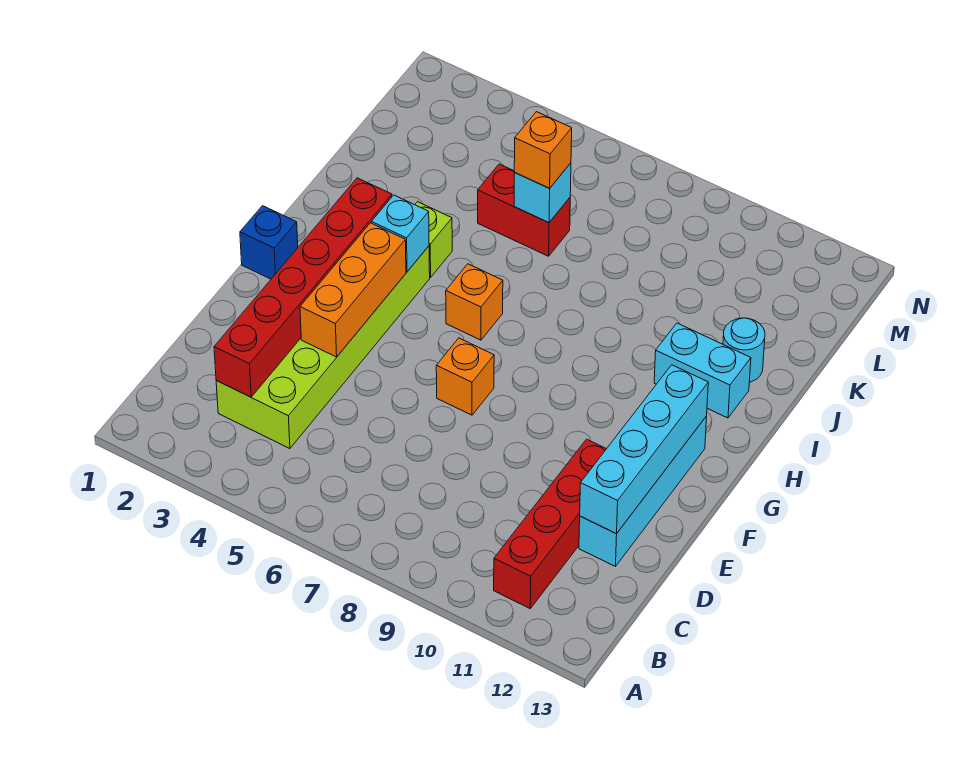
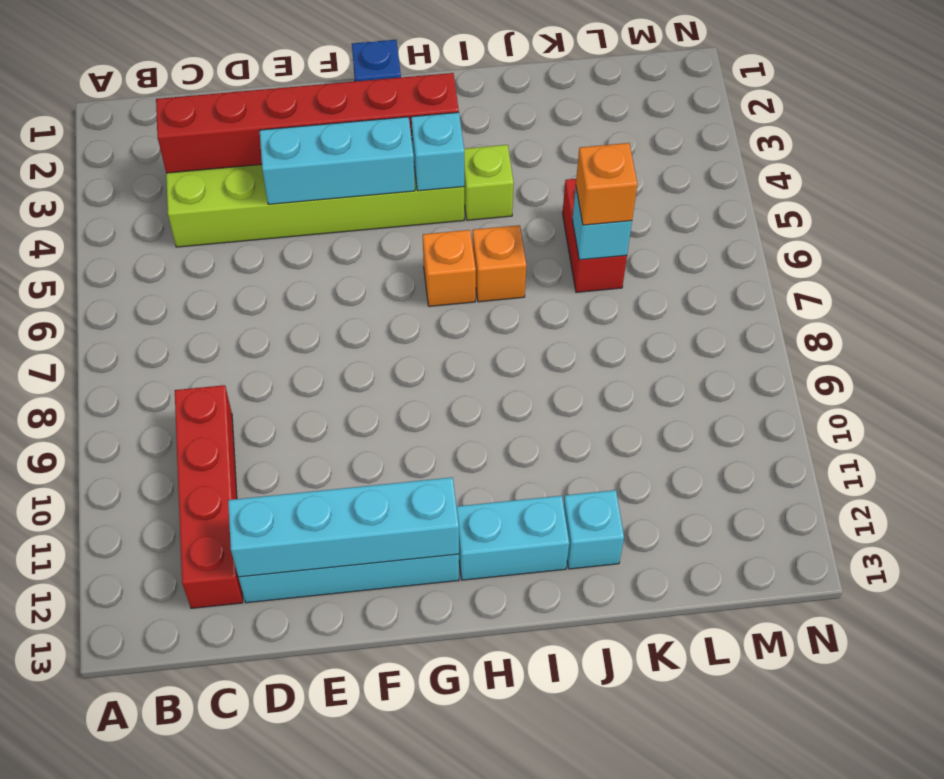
red 1x4 brick [494,439,606,608] -> red 1x4 brick turned to [175,385,243,608]
orange 1x3 brick [300,223,406,357] -> cyan 1x3 brick [260,117,415,204]
orange 1x1 brick [436,338,494,415] -> orange 1x1 brick moved to [473,225,526,302]
cyan 1x2 brick [654,323,751,418] -> cyan 1x2 brick turned to [456,496,569,580]
cyan 1x1 round brick [723,318,765,382] -> cyan 1x1 brick [564,490,624,569]

